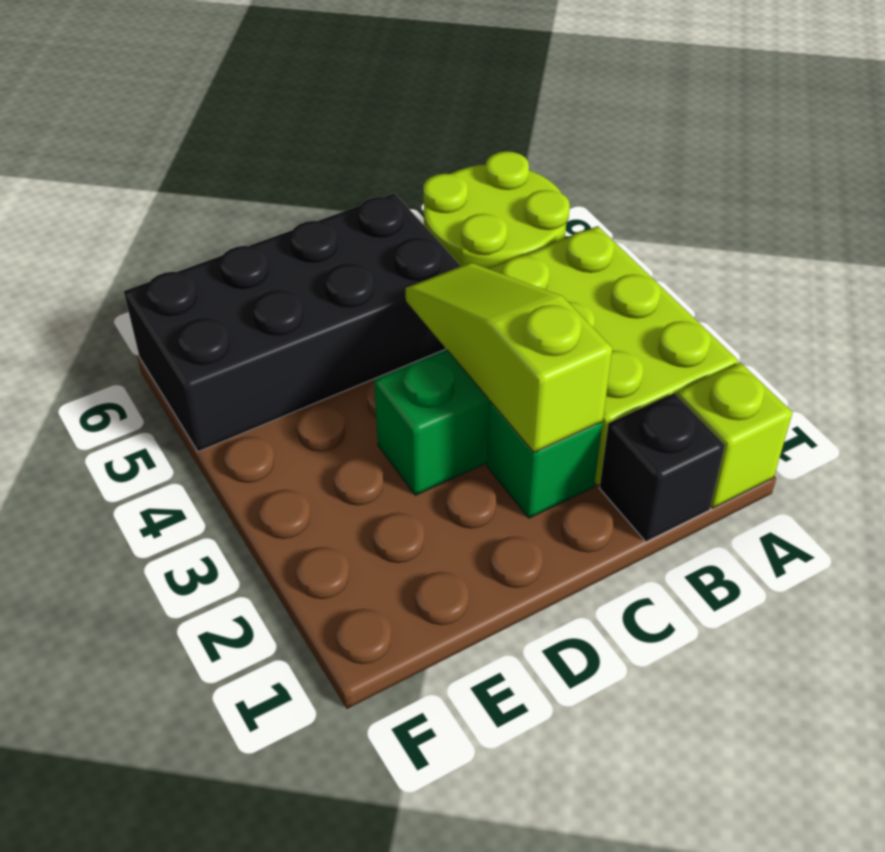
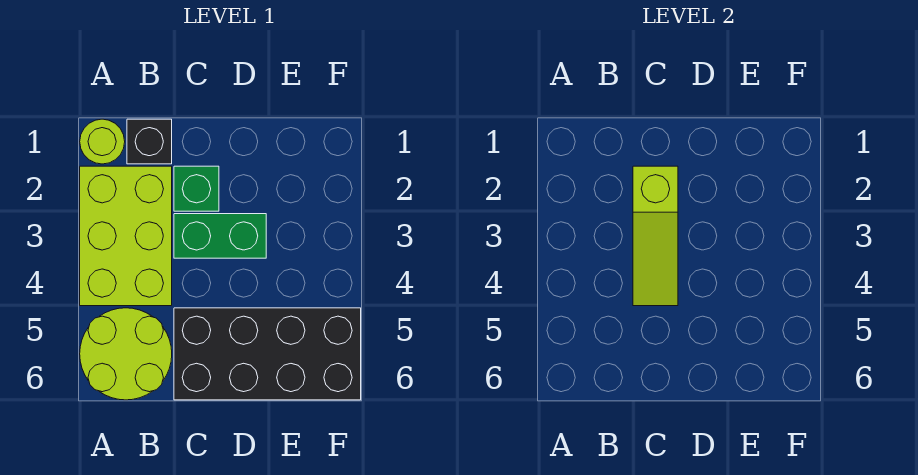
lime 1x1 brick [677,363,793,508] -> lime 1x1 round brick [80,119,125,164]

